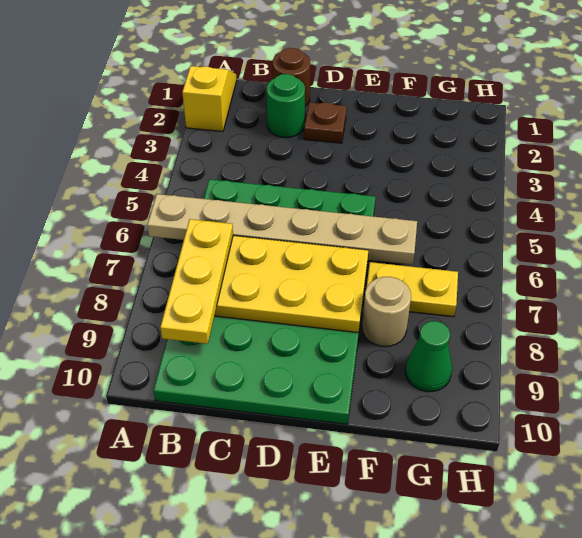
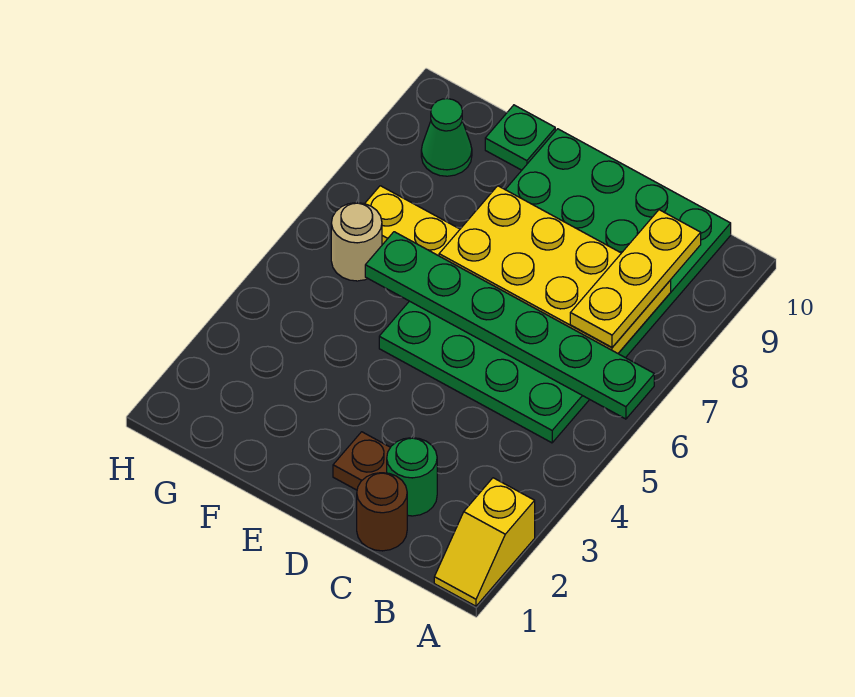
tan 1x6 plate [147,194,417,265] -> green 1x6 plate [365,232,654,419]
tan 1x1 round brick [362,277,411,346] -> tan 1x1 round brick moved to [331,203,382,281]
none -> green 1x1 plate [485,105,555,170]

